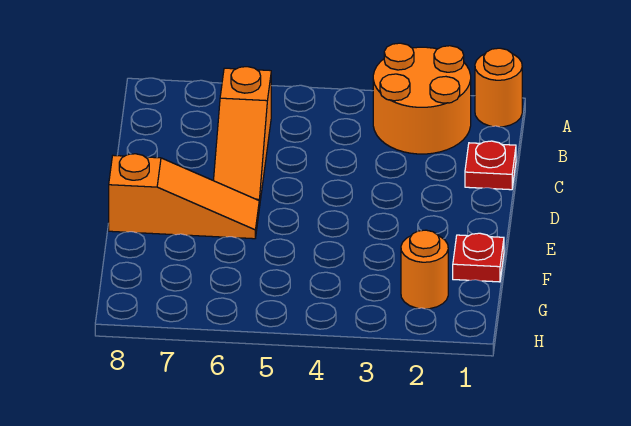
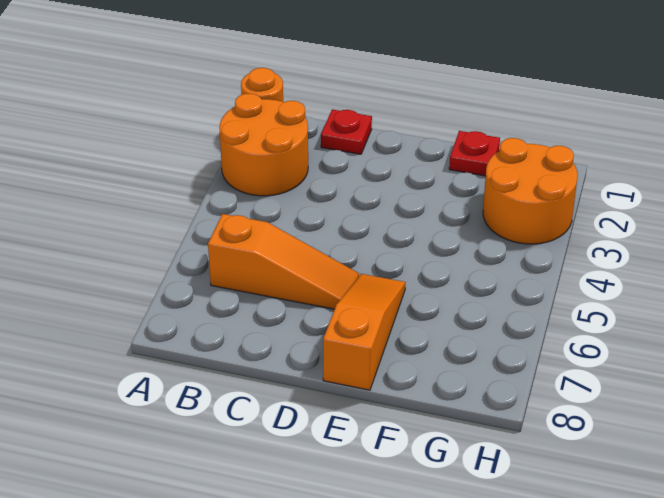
orange 1x1 round brick [401,230,448,309] -> orange 2x2 round brick [483,138,578,244]

